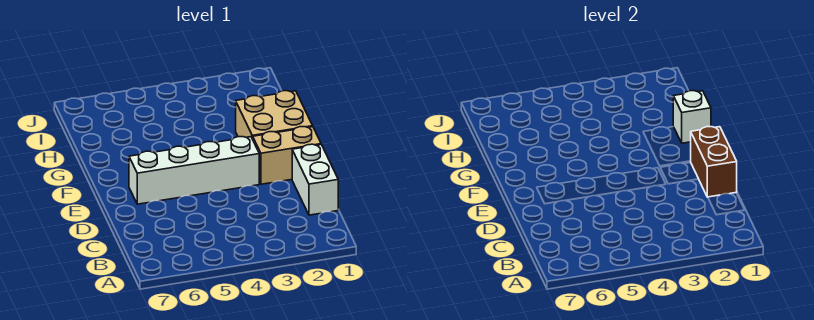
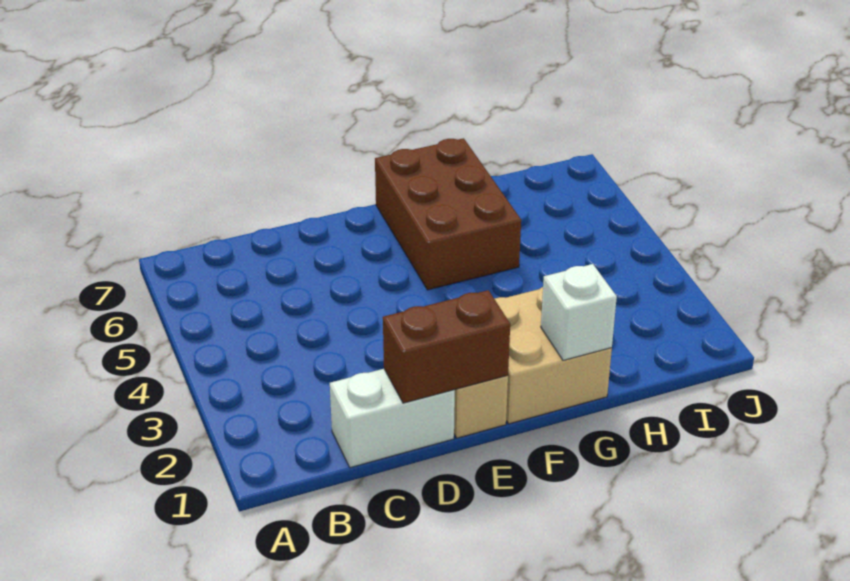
white 1x4 brick [129,137,259,204] -> none
none -> brown 2x3 brick [375,138,521,290]

